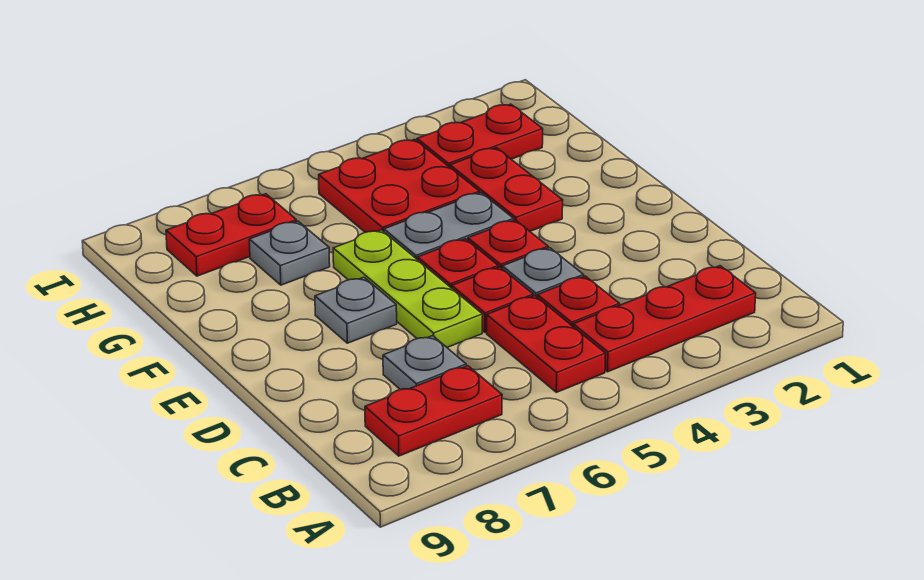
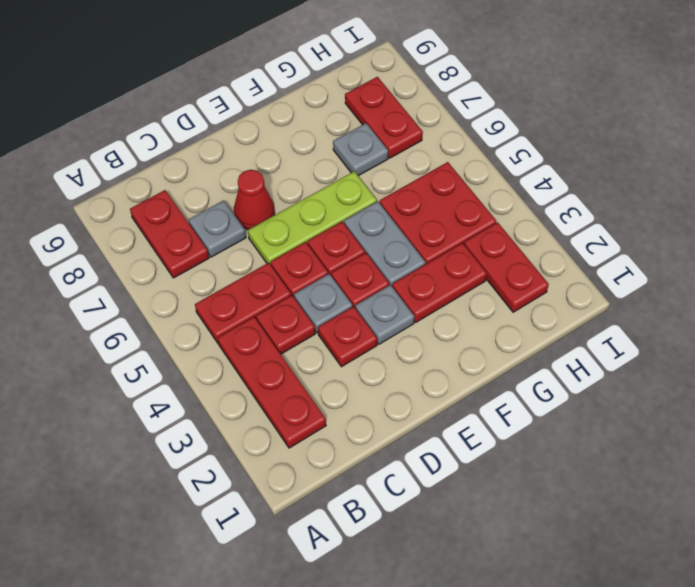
none -> red 1x1 plate [318,306,377,367]
none -> red 1x1 cone [234,170,275,229]
grey 1x1 plate [315,277,397,343] -> grey 1x1 plate moved to [355,285,414,344]

